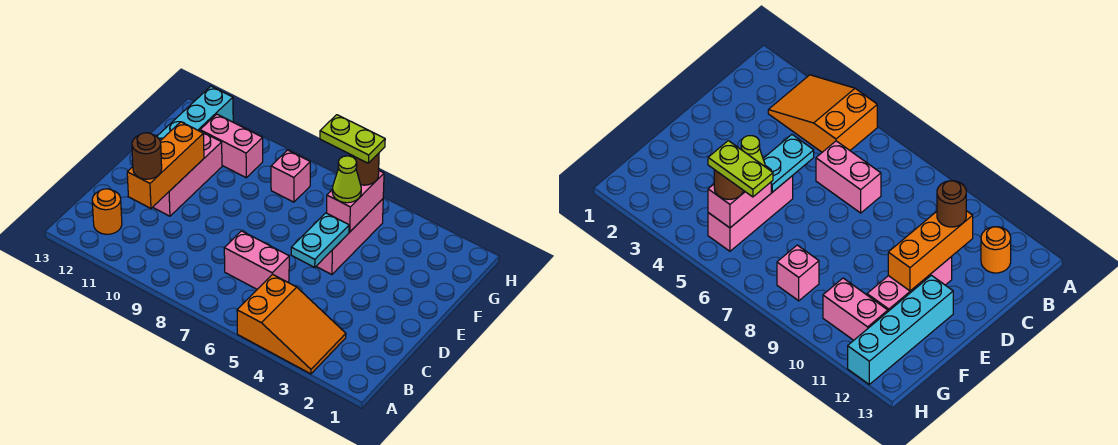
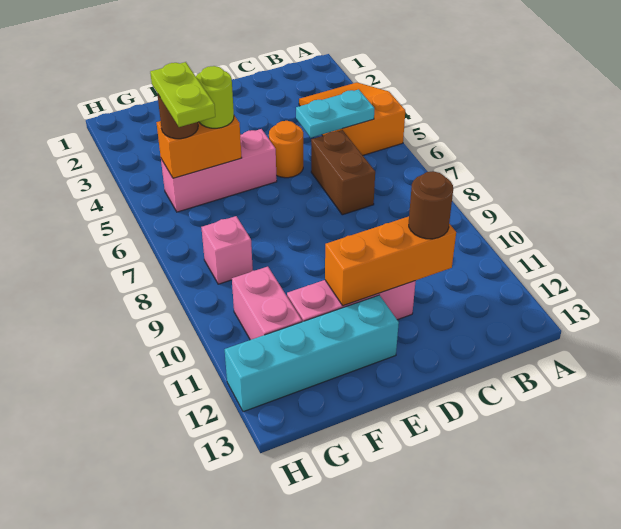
orange 1x1 round brick [92,189,122,234] -> orange 1x1 round brick moved to [269,121,303,178]
pink 1x2 brick [224,231,289,289] -> brown 1x2 brick [311,130,375,215]
cyan 1x2 plate [291,213,349,267] -> cyan 1x2 plate moved to [296,89,374,138]
pink 1x2 brick [326,171,384,232] -> orange 1x2 brick [157,116,242,178]
lime 1x1 cone [332,156,361,203] -> lime 1x1 round brick [196,66,234,128]

